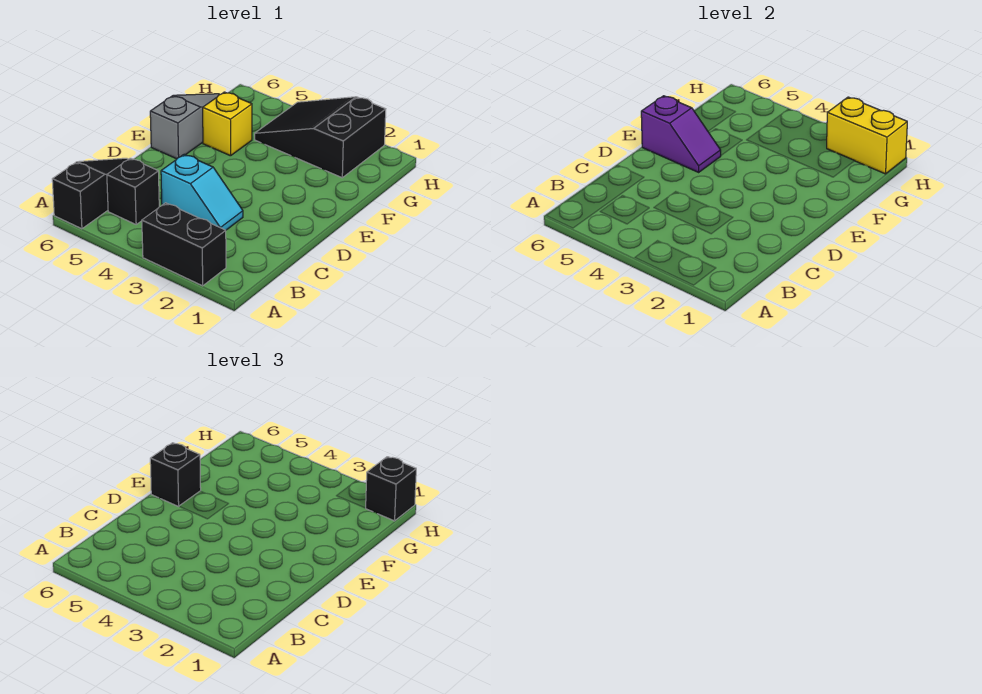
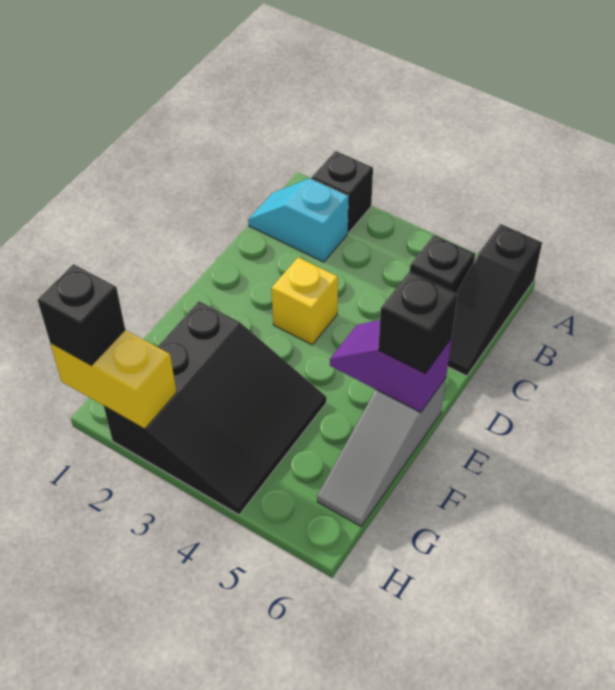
black 1x2 brick [142,203,226,286] -> black 1x1 brick [312,151,373,233]
cyan 1x2 slope [161,154,243,230] -> cyan 1x2 slope moved to [248,178,348,262]
yellow 1x1 brick [203,92,252,156] -> yellow 1x1 brick moved to [271,257,338,345]
black 2x3 slope [255,97,386,178] -> black 3x3 slope [104,301,326,515]

